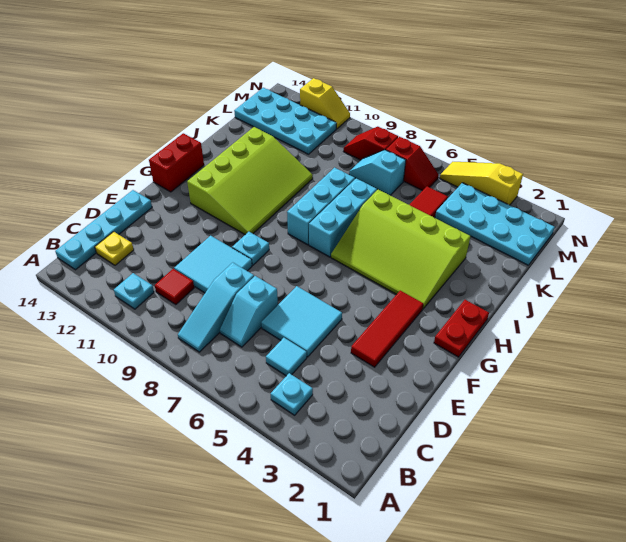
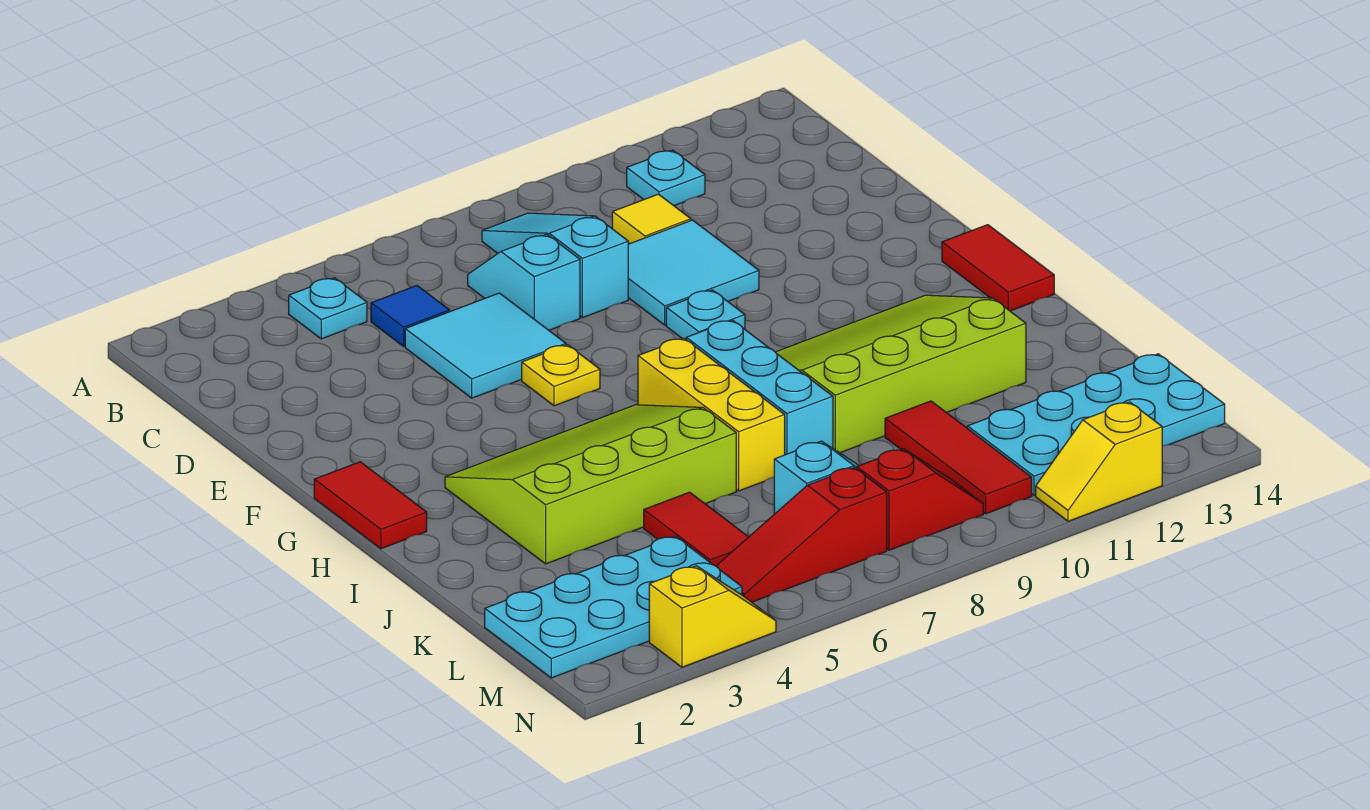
cyan 1x4 plate [55,190,152,270] -> none
cyan 1x1 tile [266,338,307,376] -> blue 1x1 tile [371,286,450,346]
red 1x1 tile [155,269,194,305] -> yellow 1x1 tile [612,194,691,244]
yellow 1x1 plate [95,232,134,265] -> yellow 1x1 plate moved to [522,345,600,406]
red 1x3 tile [351,291,423,367] -> red 1x3 tile moved to [885,401,1032,514]
red 1x2 plate [434,300,489,357] -> red 1x2 tile [314,462,427,549]
lime 3x4 slope [187,127,313,235] -> lime 3x4 slope turned to [776,295,1026,453]
red 1x2 brick [149,133,204,192] -> red 1x2 tile [942,225,1054,311]
cyan 1x3 brick [309,178,377,257] -> yellow 1x3 brick [638,338,785,491]
red 1x2 slope [386,137,439,191] -> red 1x3 slope [716,467,887,602]
yellow 1x3 slope [440,162,523,205] -> yellow 1x2 slope [649,566,776,667]

